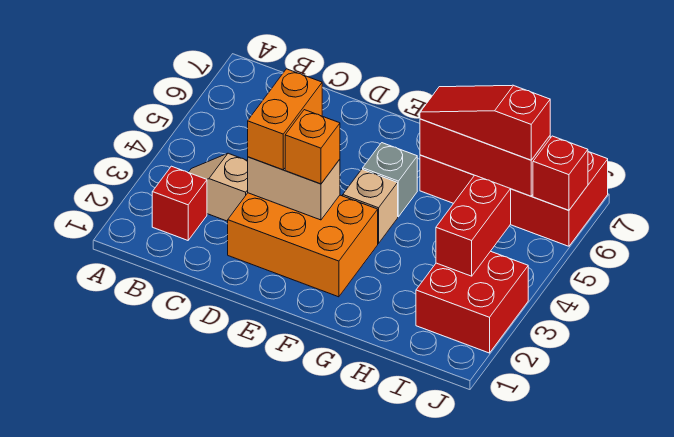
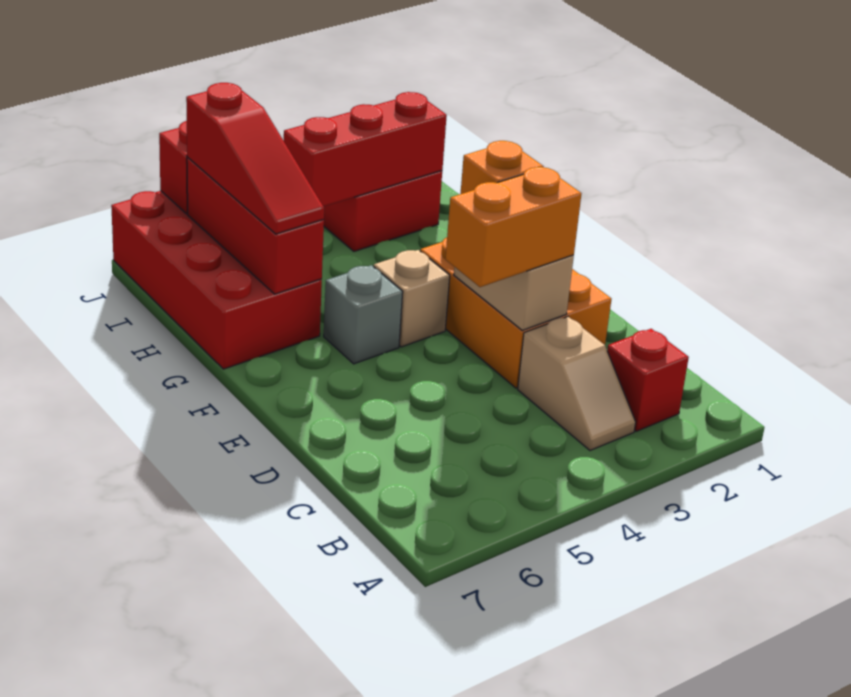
red 1x2 brick [436,175,511,276] -> red 1x3 brick [284,92,447,207]

